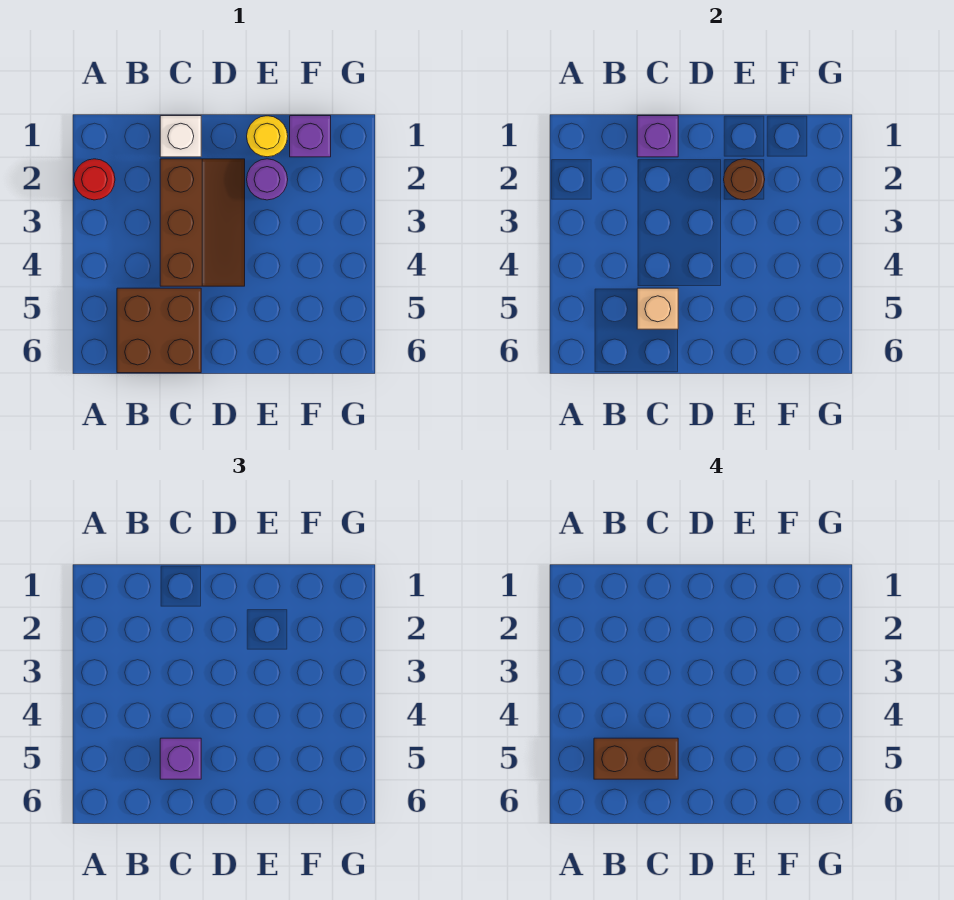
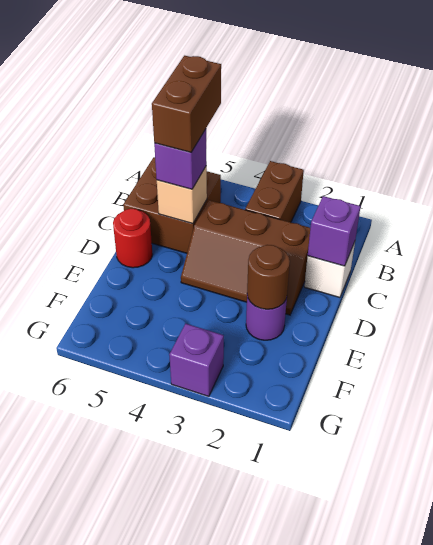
red 1x1 round brick [74,159,115,200] -> red 1x1 round brick moved to [113,209,153,268]
none -> brown 1x2 brick [245,161,304,222]
yellow 1x1 round brick [247,116,288,157] -> none
purple 1x1 brick [290,116,331,157] -> purple 1x1 brick moved to [169,324,224,396]

